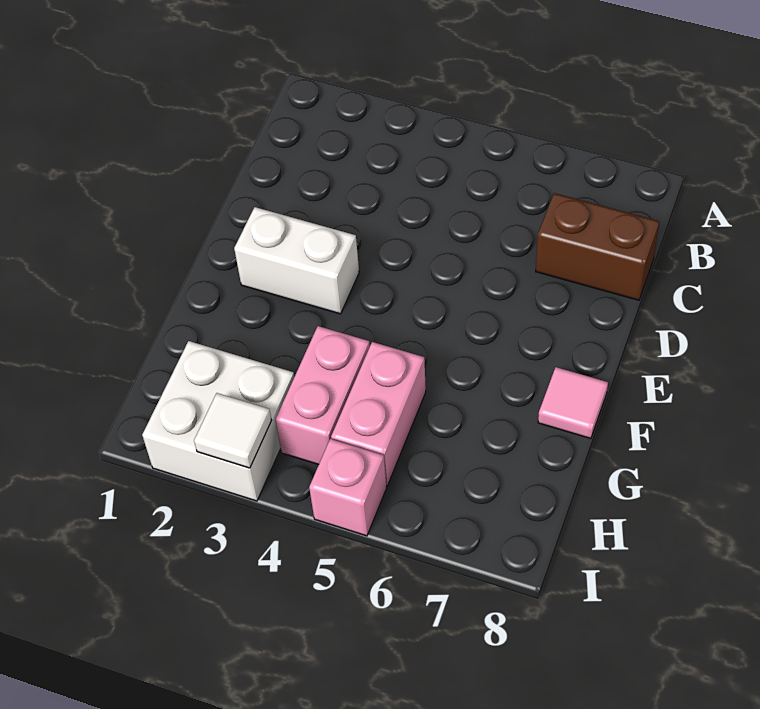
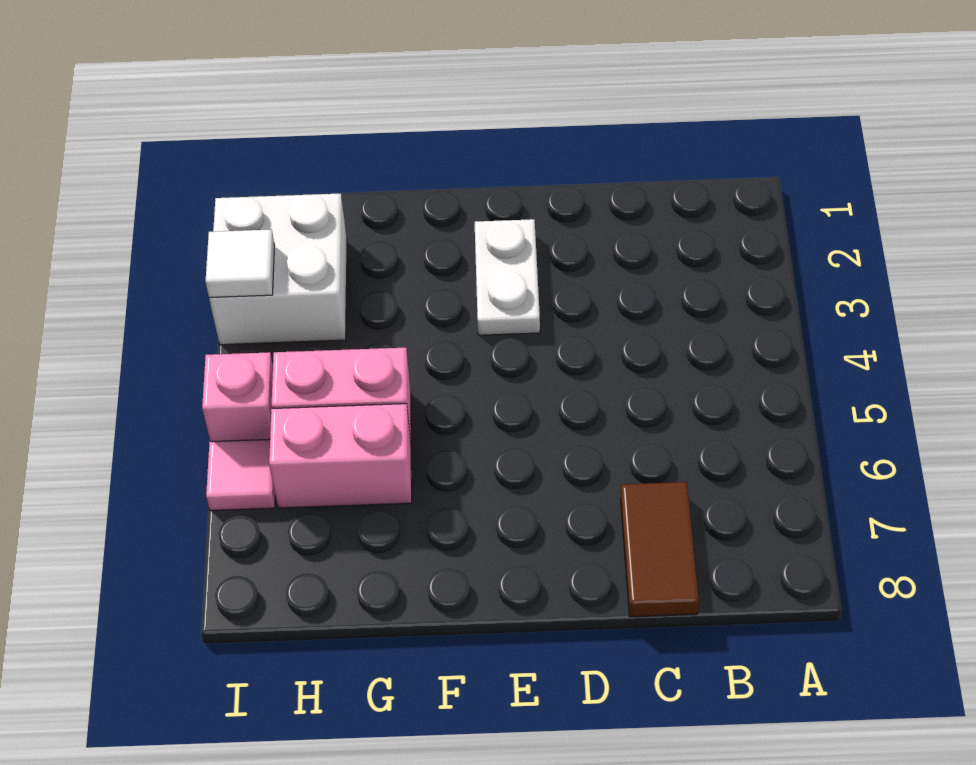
brown 1x2 brick [536,193,659,300] -> brown 1x2 tile [621,482,699,617]
white 1x2 brick [234,207,359,314] -> white 1x2 plate [475,219,540,335]
pink 1x1 tile [538,367,608,439] -> pink 1x1 tile moved to [206,439,275,511]
pink 1x2 brick [275,326,370,465] -> pink 1x2 brick moved to [269,404,412,508]

